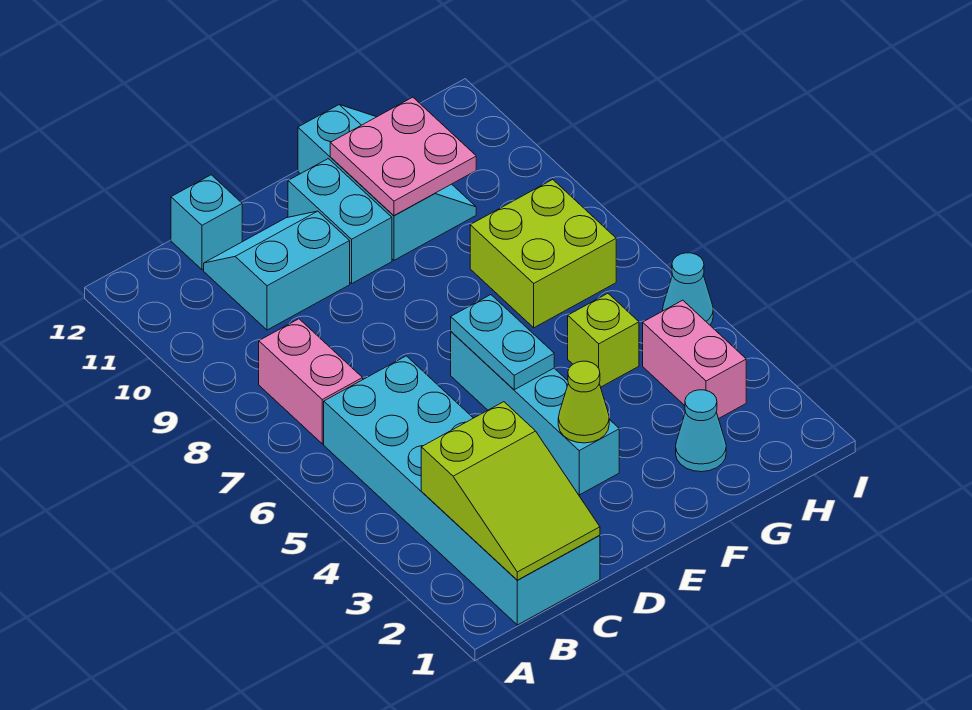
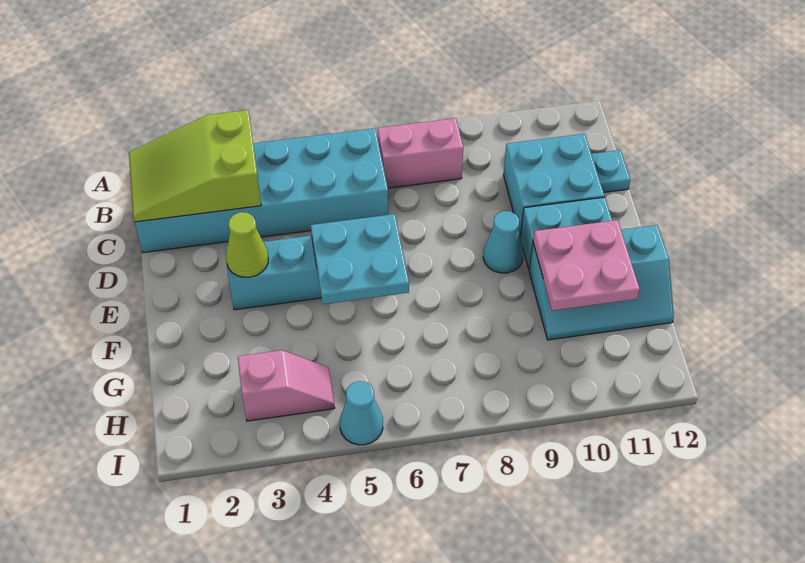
cyan 2x2 slope [204,211,350,330] -> cyan 2x2 brick [503,134,604,237]
cyan 1x1 brick [171,175,242,270] -> cyan 1x1 plate [592,150,630,192]
cyan 1x2 plate [451,295,554,390] -> cyan 2x2 plate [311,214,409,304]
cyan 1x1 cone [676,390,726,472] -> cyan 1x1 cone moved to [483,211,523,273]
lime 1x1 brick [568,293,639,387] -> none
lime 2x2 brick [470,180,616,328] -> none
pink 1x2 brick [643,300,746,419] -> pink 1x2 slope [238,350,335,421]

